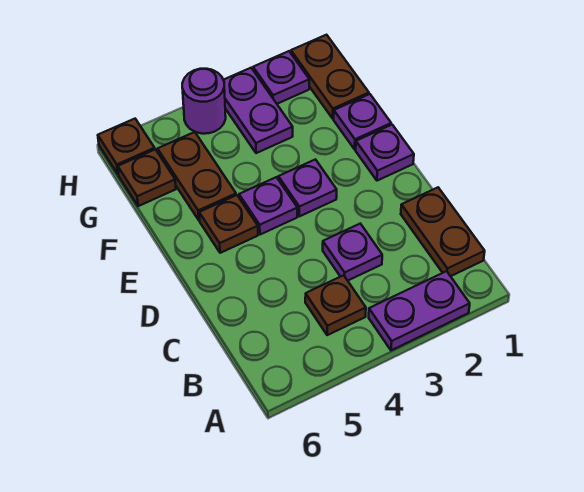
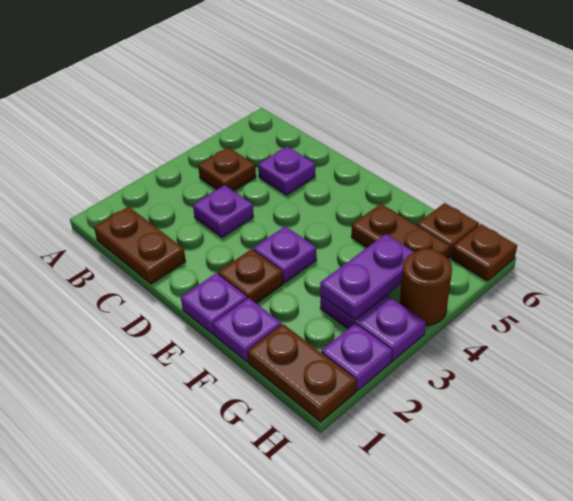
purple 1x2 plate [369,271,470,350] -> purple 1x2 plate moved to [320,234,414,320]
purple 1x1 plate [239,177,297,235] -> purple 1x1 plate moved to [258,147,315,195]
brown 1x1 plate [199,195,258,253] -> brown 1x1 plate moved to [218,249,283,303]
purple 1x1 round brick [182,69,226,134] -> brown 1x1 round brick [400,248,452,325]

